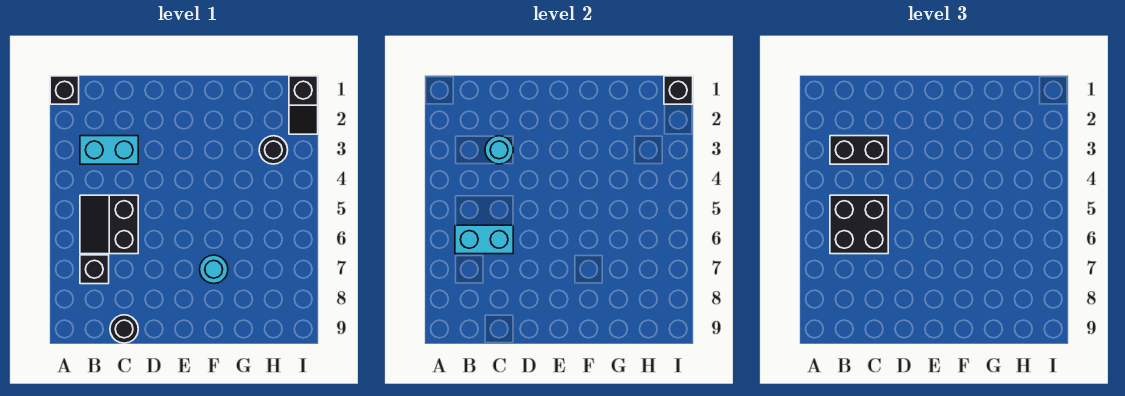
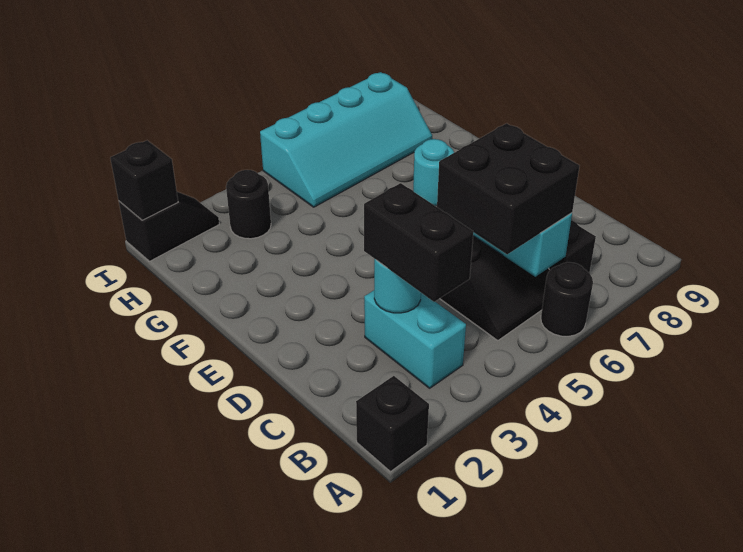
black 1x1 round brick [110,315,138,343] -> black 1x1 round brick moved to [541,262,593,336]
none -> cyan 2x4 slope [260,72,432,207]

